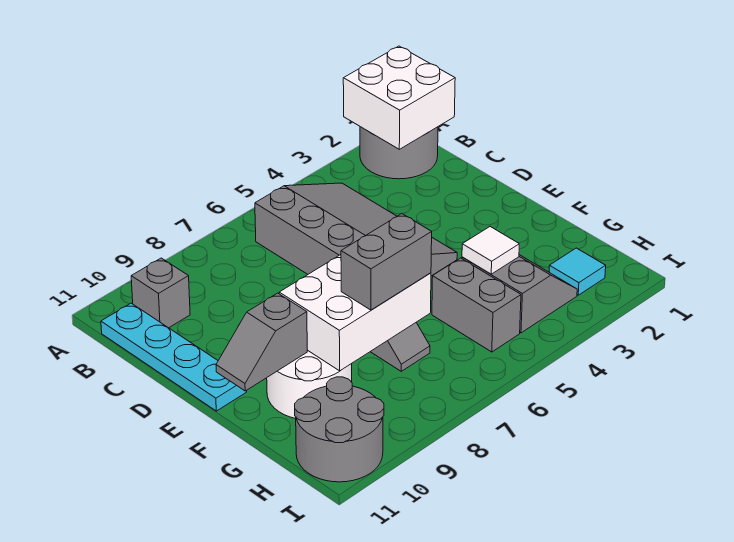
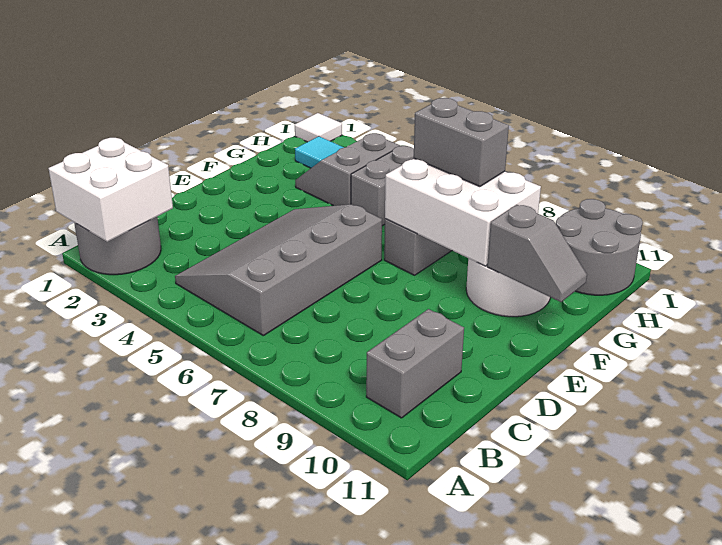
grey 1x1 brick [131,258,190,328] -> grey 1x2 brick [366,309,464,418]
cyan 1x4 plate [101,303,247,411] -> none
white 1x1 tile [462,227,519,274] -> white 1x1 tile moved to [295,113,342,142]

